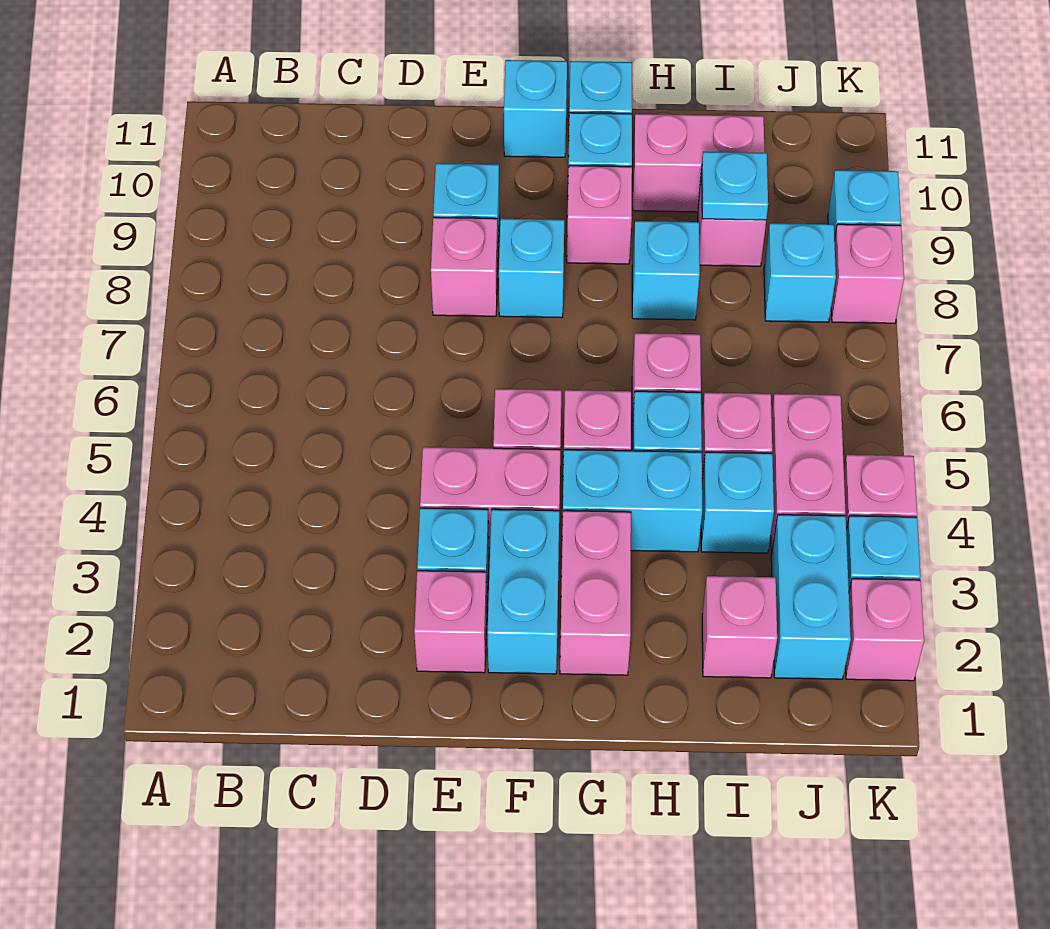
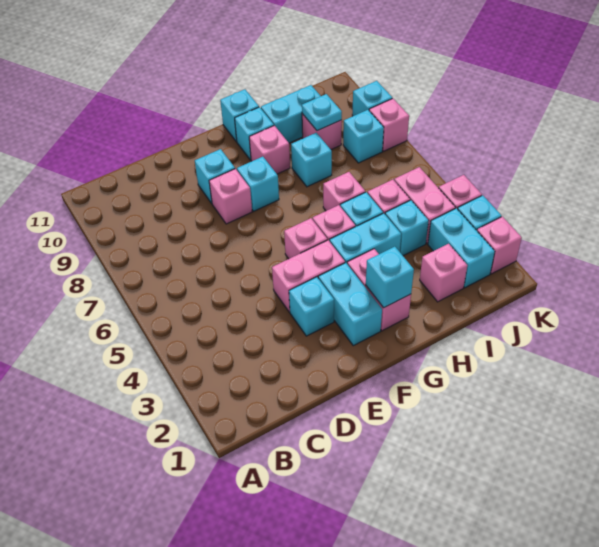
pink 1x1 brick [414,571,487,673] -> none
cyan 1x1 brick [504,60,567,157] -> cyan 1x1 brick moved to [366,247,414,308]
pink 1x2 brick [633,114,765,212] -> cyan 1x2 brick [261,85,320,143]

